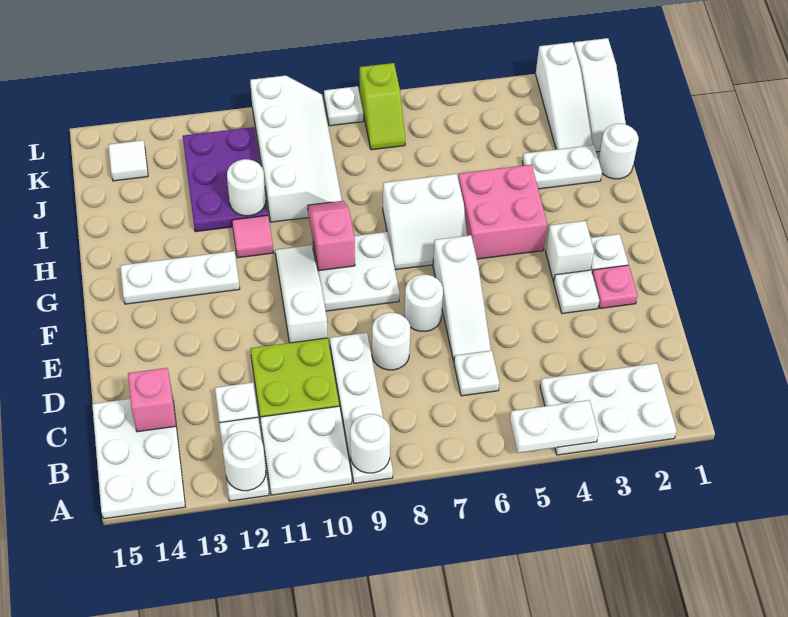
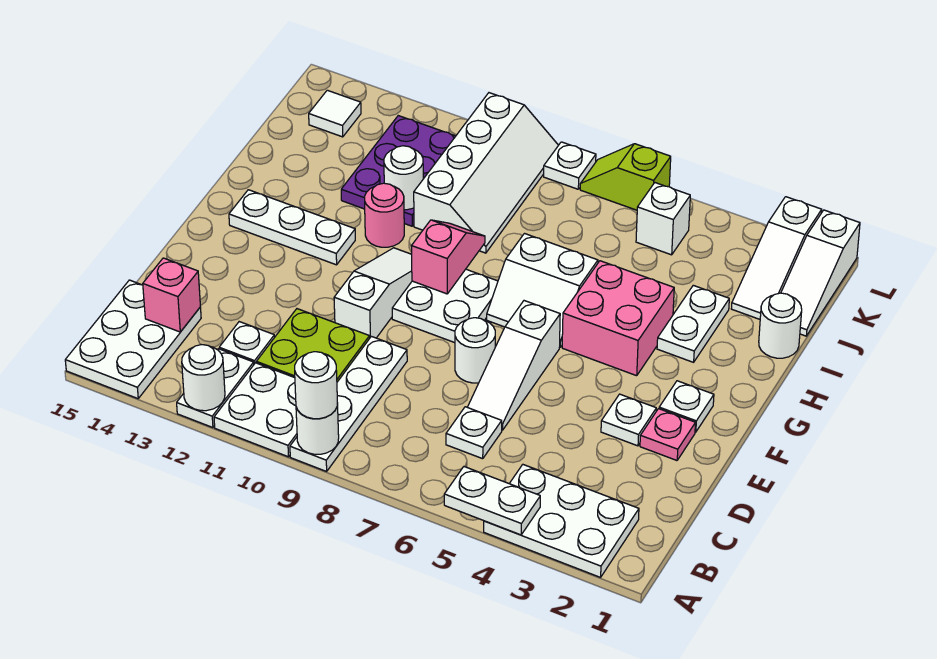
white 1x1 round brick [372,313,410,370] -> white 1x1 round brick moved to [295,352,337,419]
white 1x1 brick [546,221,594,281] -> white 1x1 brick moved to [636,183,690,255]
pink 1x1 tile [232,215,273,258] -> pink 1x1 round brick [365,183,404,247]
white 1x2 plate [522,145,602,189] -> white 1x2 plate turned to [657,285,729,362]
lime 1x2 slope [360,63,405,150] -> lime 1x2 slope turned to [580,144,671,210]

